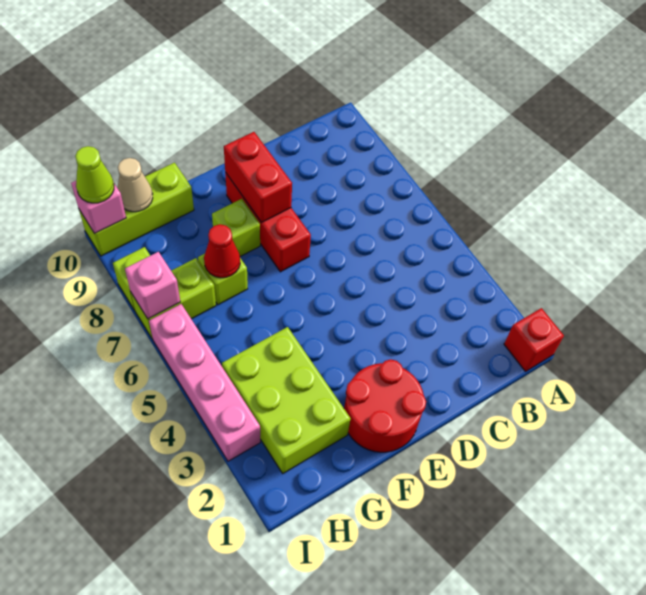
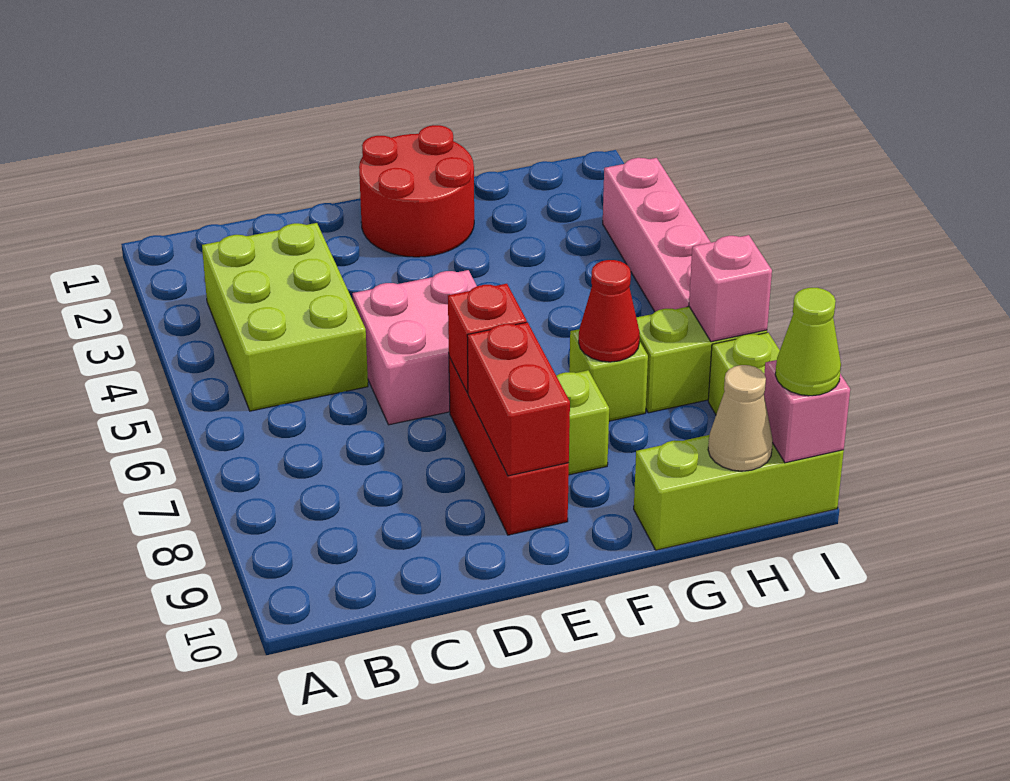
red 1x1 brick [504,308,564,371] -> red 1x1 brick moved to [448,284,527,393]
none -> pink 2x2 brick [352,270,477,425]
lime 2x3 brick [222,327,351,473] -> lime 2x3 brick moved to [202,223,368,411]

